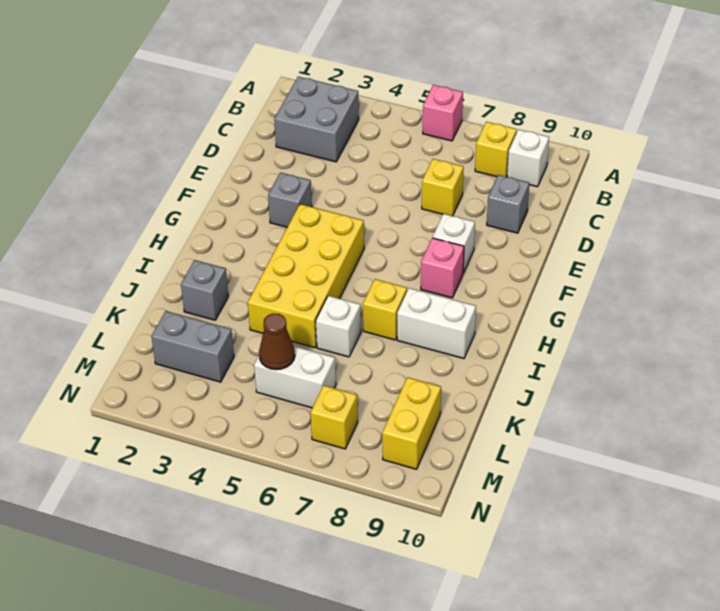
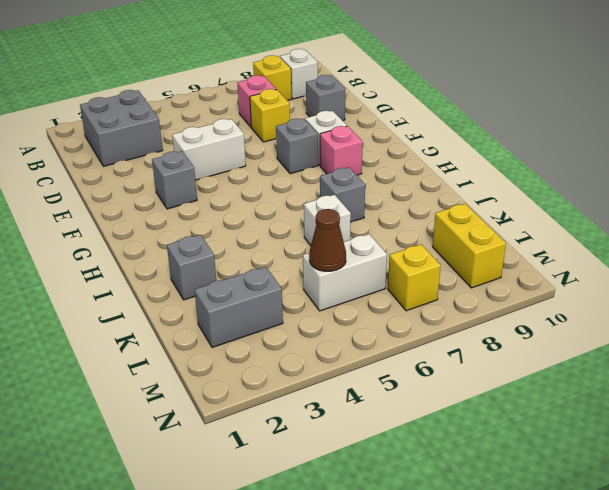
pink 1x1 brick [423,85,463,141] -> pink 1x1 brick moved to [238,75,276,127]
none -> grey 1x1 brick [276,118,318,174]
yellow 2x4 brick [248,204,364,348] -> none
yellow 1x1 brick [363,279,407,340] -> grey 1x1 brick [320,167,365,222]
white 1x2 brick [397,288,476,358] -> white 1x2 brick moved to [172,119,246,180]

